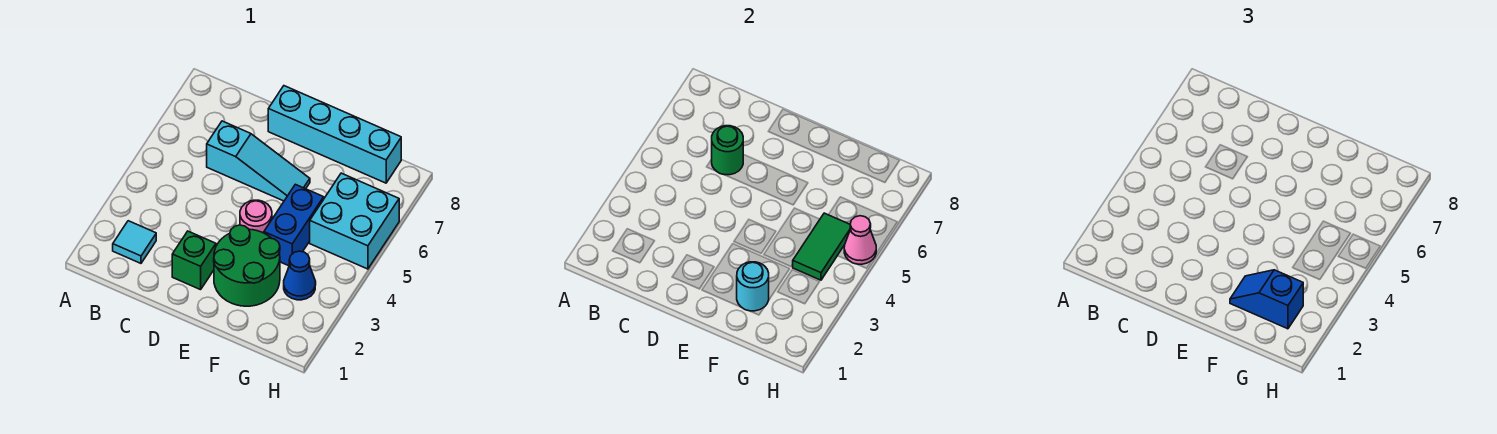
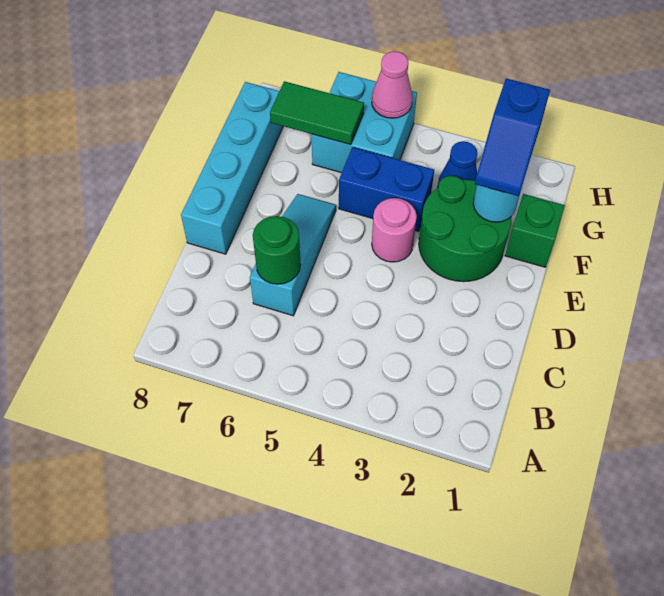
cyan 1x1 tile [113,221,156,263] -> none
green 1x1 brick [172,231,216,290] -> green 1x1 brick moved to [505,194,565,267]
green 1x2 tile [793,213,850,280] -> green 1x2 tile moved to [270,81,364,145]

